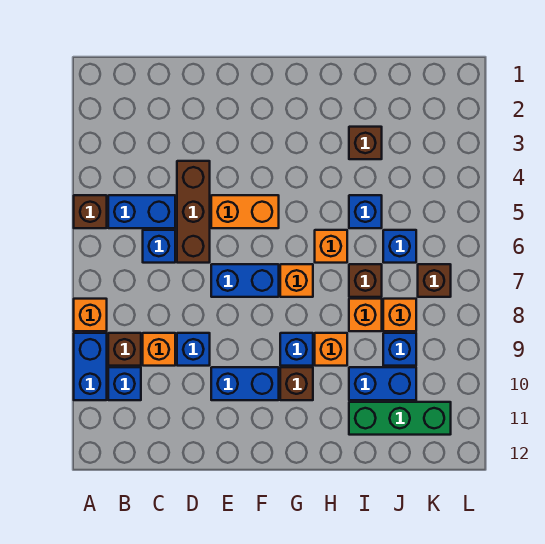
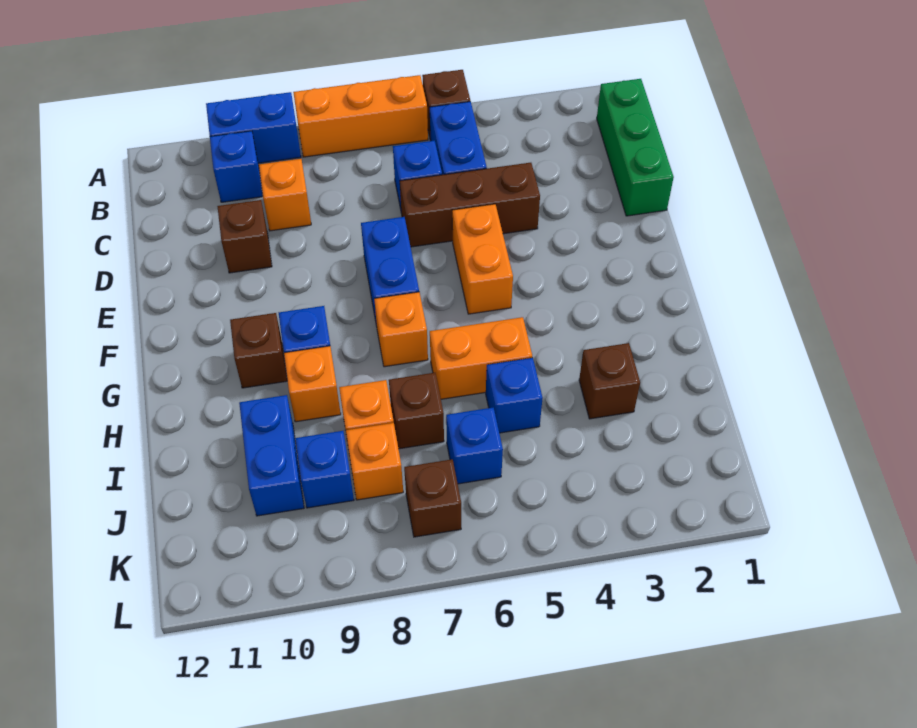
orange 1x1 brick [74,299,107,331] -> orange 1x3 brick [293,75,428,157]
brown 1x1 brick [108,333,141,366] -> brown 1x1 brick moved to [217,200,272,273]
blue 1x1 brick [177,333,210,366] -> none
blue 1x2 brick [211,367,279,400] -> none
orange 1x1 brick [315,230,347,263] -> orange 1x2 brick [430,317,532,399]
green 1x3 brick [349,402,451,435] -> green 1x3 brick moved to [597,79,674,216]

